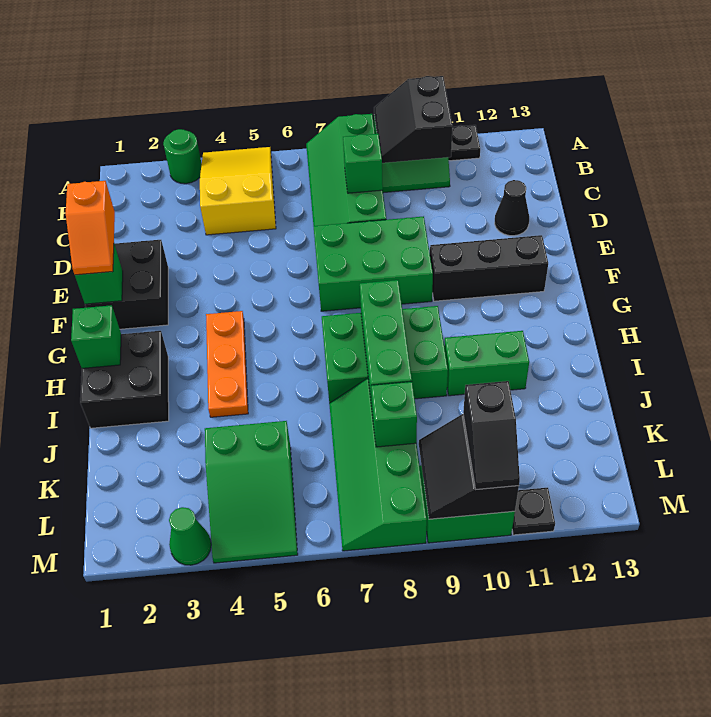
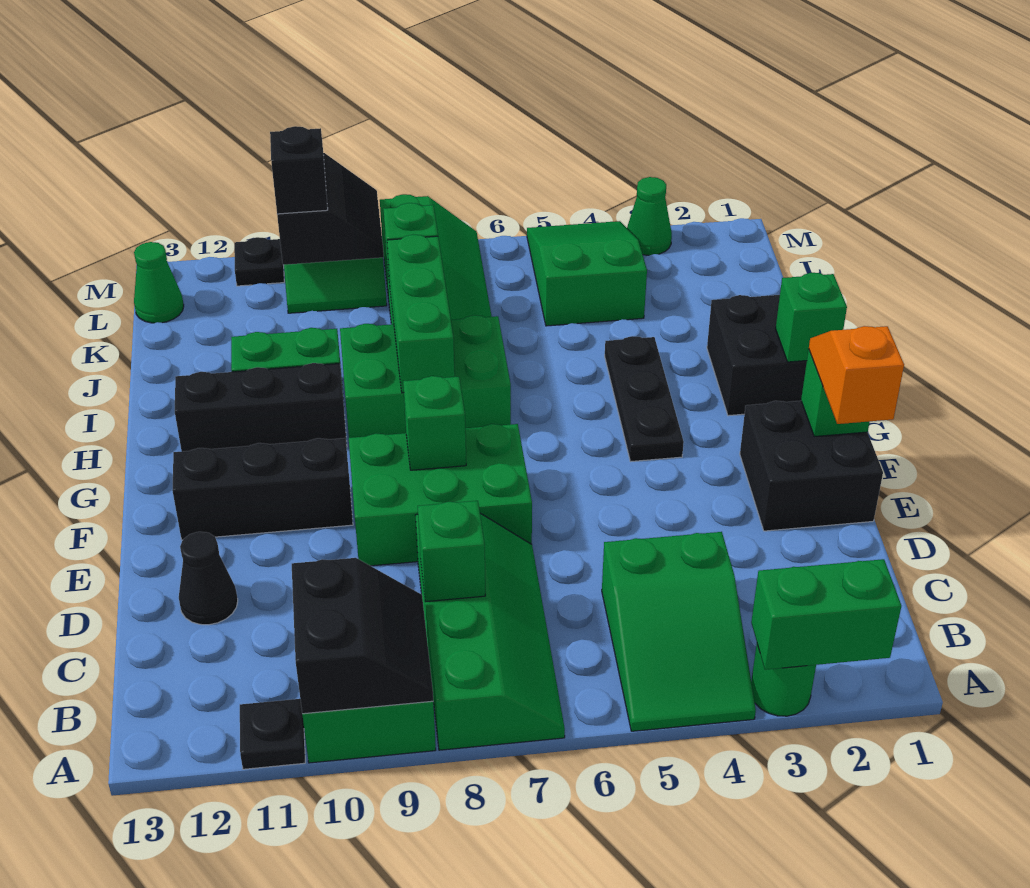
none -> green 1x2 brick [751,559,901,670]
yellow 2x3 slope [200,147,276,235] -> green 2x3 slope [602,532,756,731]
none -> green 1x1 brick [403,376,466,470]
orange 1x3 plate [206,311,248,417] -> black 1x3 plate [605,336,684,462]
none -> black 1x3 brick [175,363,347,451]
none -> green 1x1 cone [134,242,184,323]

